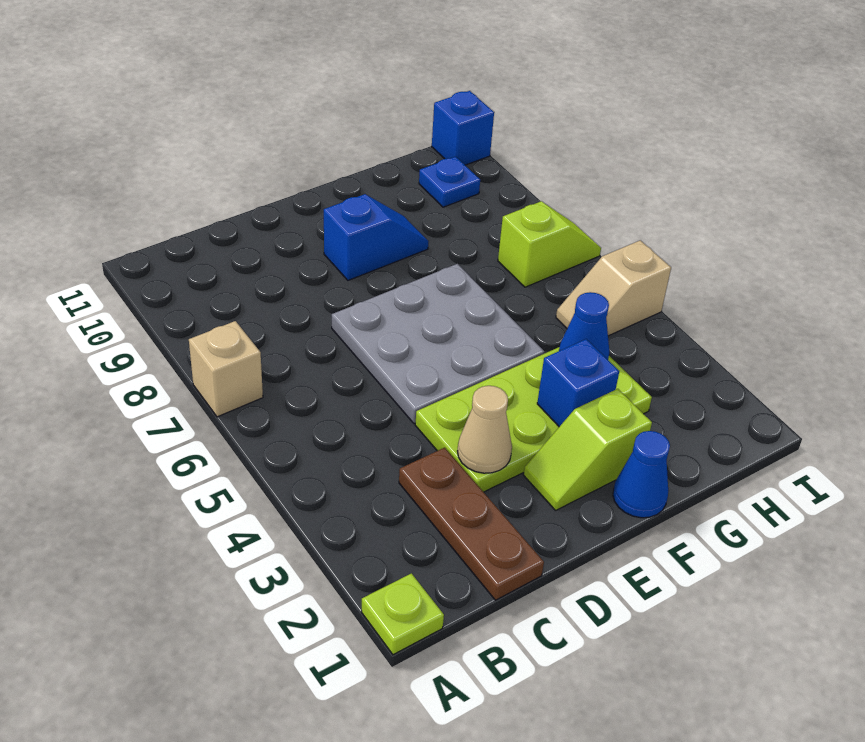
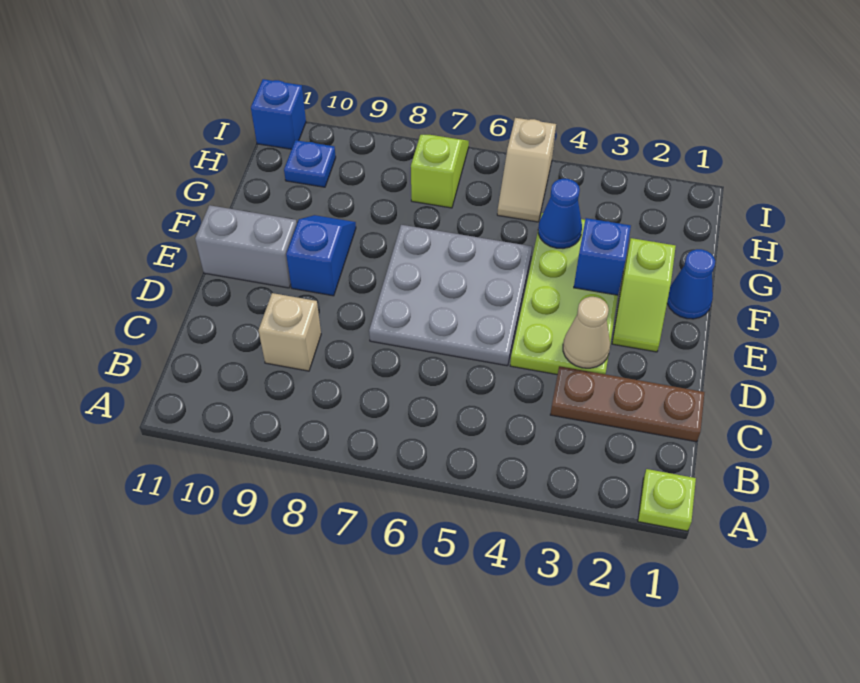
tan 1x1 brick [189,321,263,417] -> tan 1x1 brick moved to [259,293,321,371]
none -> grey 1x2 brick [195,205,297,288]

